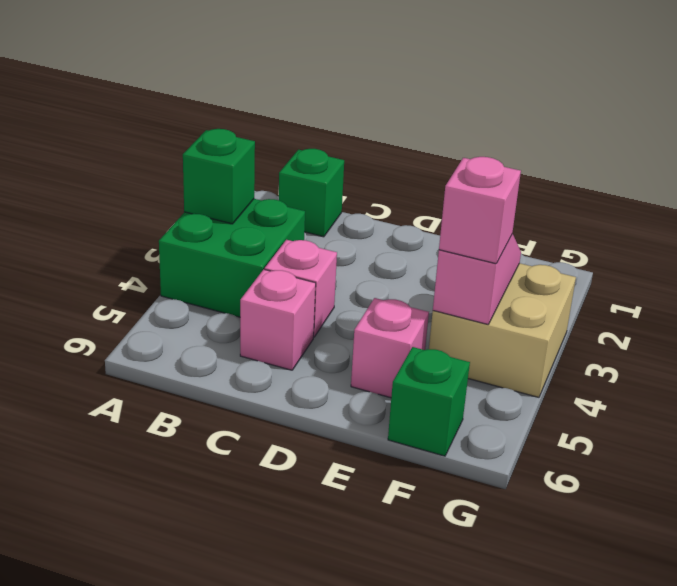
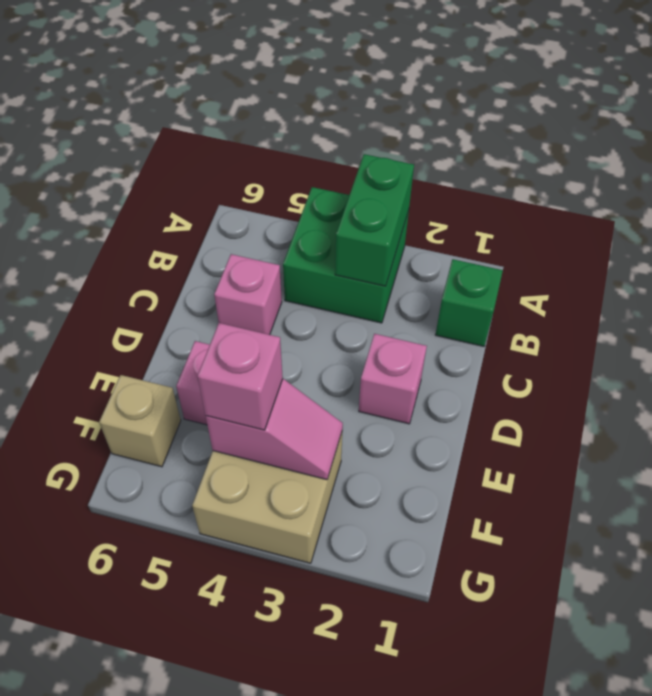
green 1x1 brick [183,129,255,224] -> green 1x2 brick [335,154,414,286]
pink 1x1 brick [265,240,337,337] -> pink 1x1 brick moved to [359,334,427,424]
green 1x1 brick [388,347,470,456] -> tan 1x1 brick [99,375,181,467]

